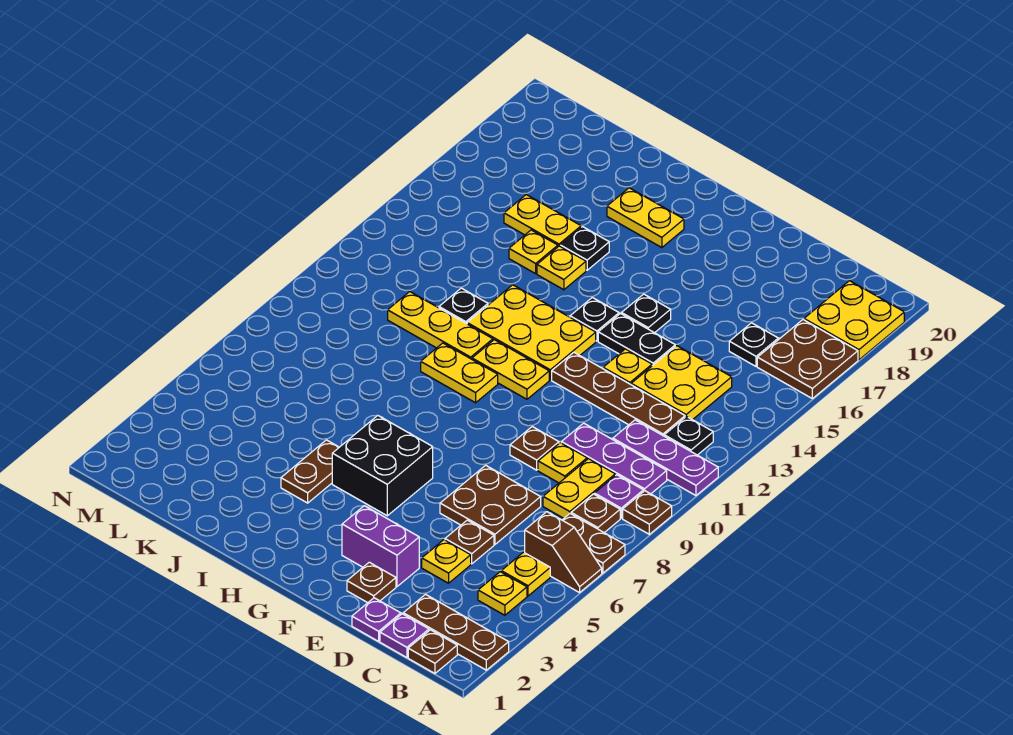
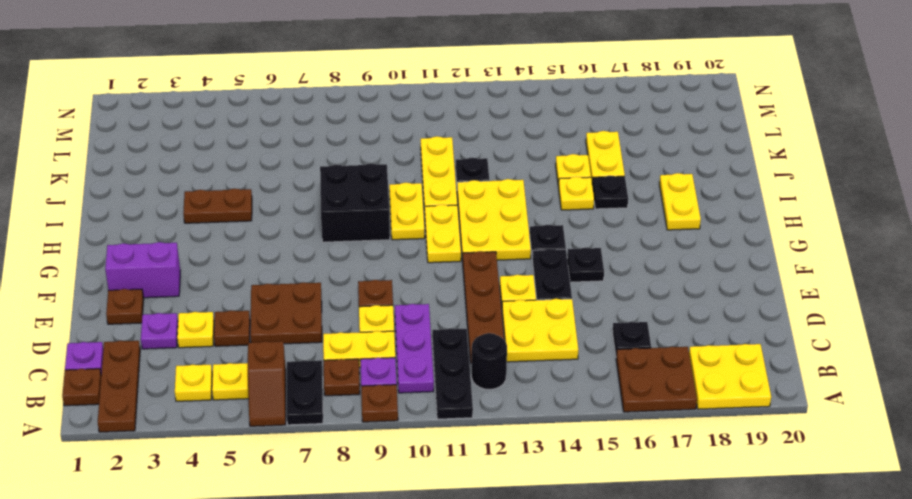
brown 1x2 plate [563,514,625,573] -> black 1x2 plate [287,360,323,425]
purple 1x3 plate [613,420,718,496] -> black 1x3 plate [432,328,473,419]
black 1x1 plate [664,416,713,455] -> black 1x1 round brick [471,333,507,390]
purple 1x1 plate [352,598,401,641] -> purple 1x1 plate moved to [141,313,178,349]
purple 1x2 brick [342,506,419,586] -> purple 1x2 brick turned to [105,242,180,298]
black 2x2 brick [332,416,433,516] -> black 2x2 brick moved to [320,163,390,242]

